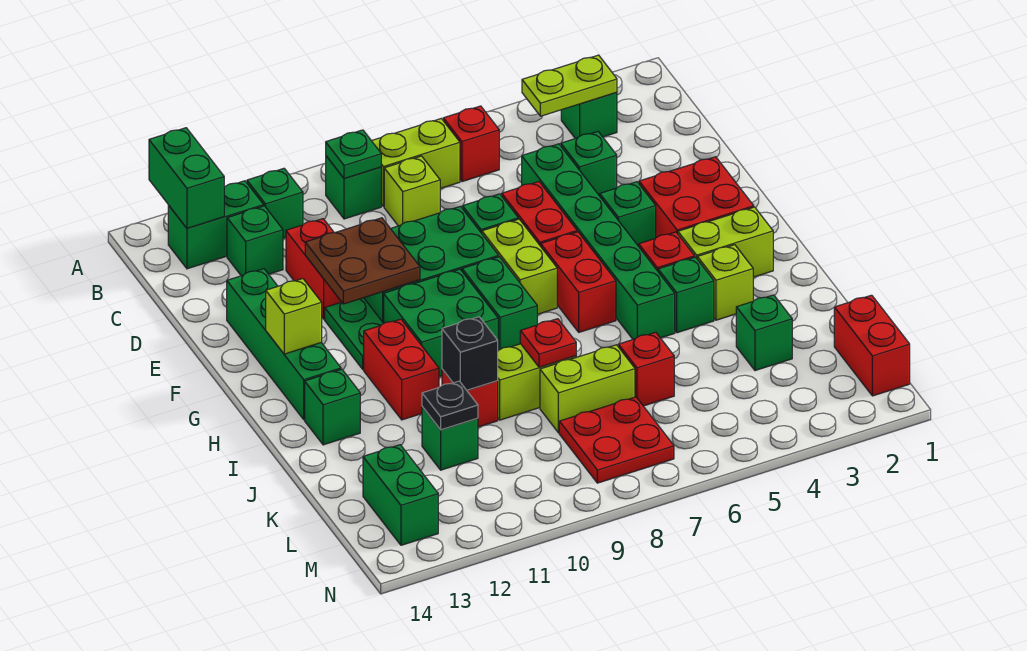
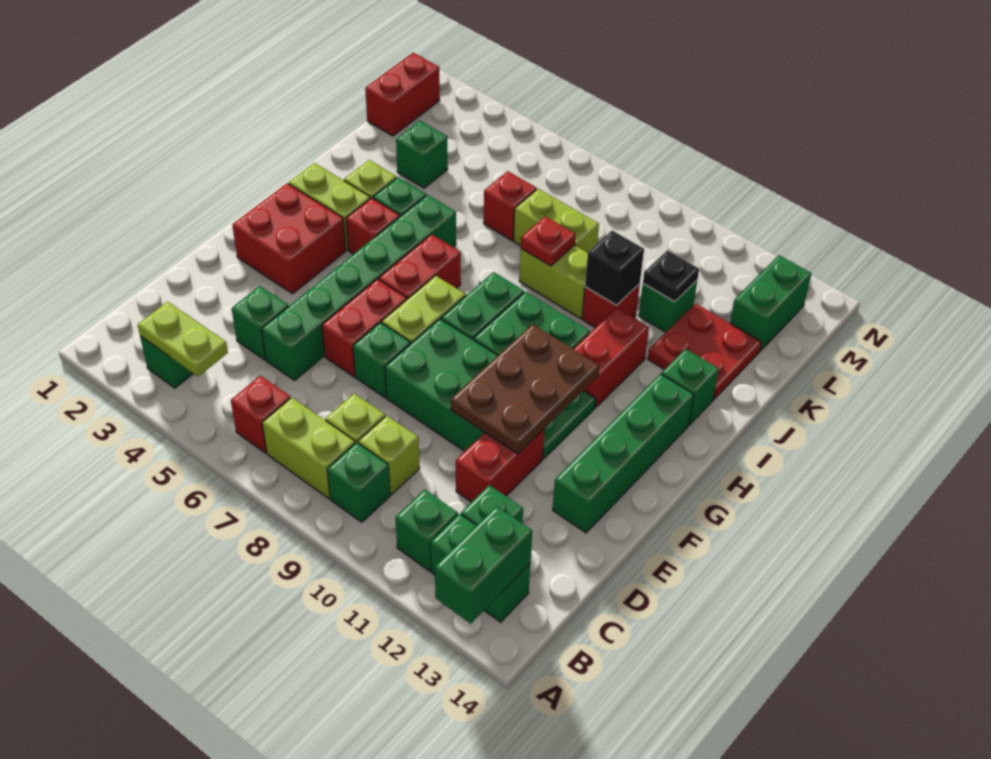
green 1x1 plate [326,130,381,179] -> none
brown 2x2 plate [305,218,420,304] -> brown 2x3 plate [451,324,599,454]
green 1x1 brick [600,182,656,246] -> none
lime 1x1 brick [266,279,322,354] -> lime 1x1 brick moved to [358,416,420,494]
red 2x2 plate [559,397,674,483] -> red 2x2 plate moved to [648,304,762,399]

